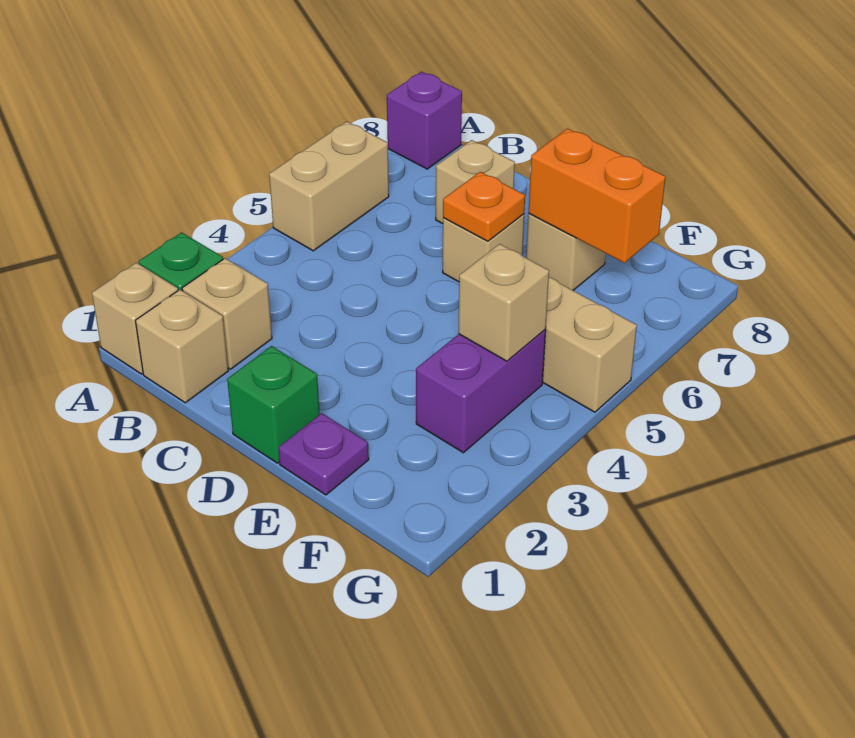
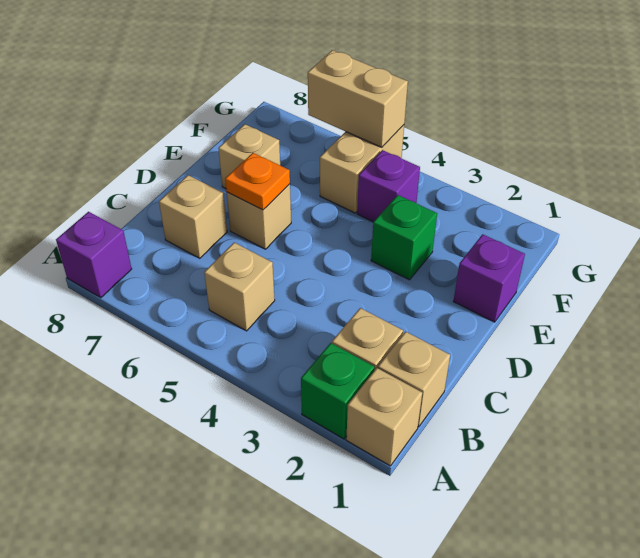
tan 1x2 brick [269,122,389,251] -> tan 1x2 brick moved to [308,50,408,147]
green 1x1 brick [227,346,320,463] -> green 1x1 brick moved to [371,195,437,280]
purple 1x1 plate [278,413,369,495] -> purple 1x1 brick [453,234,525,322]
orange 1x2 brick [529,129,665,263] -> none
purple 1x2 brick [416,330,546,453] -> purple 1x1 brick [357,150,420,222]
tan 1x1 brick [458,244,549,361] -> tan 1x1 brick moved to [204,243,275,331]

